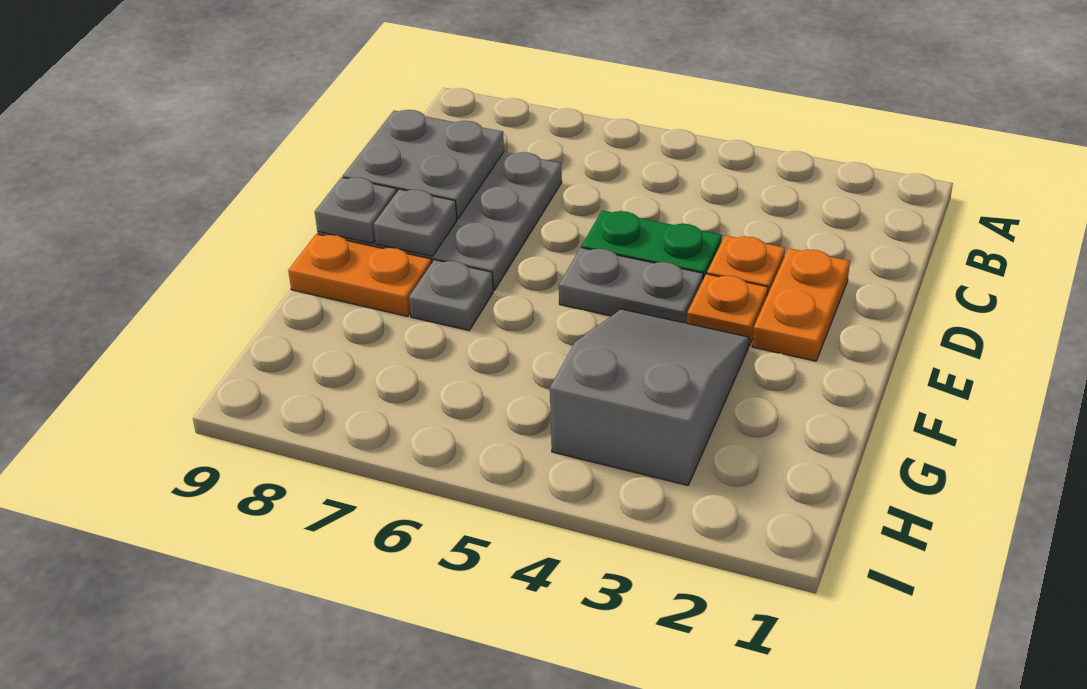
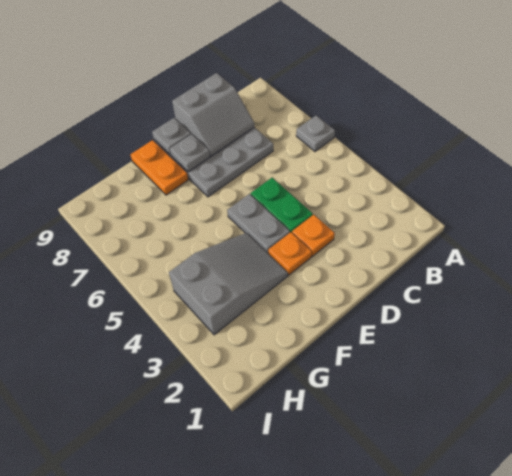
grey 2x2 plate [343,110,504,219] -> grey 2x2 slope [172,73,254,156]
orange 1x2 plate [752,248,850,361] -> none
grey 1x1 plate [409,260,493,330] -> grey 1x1 plate moved to [296,115,335,151]

